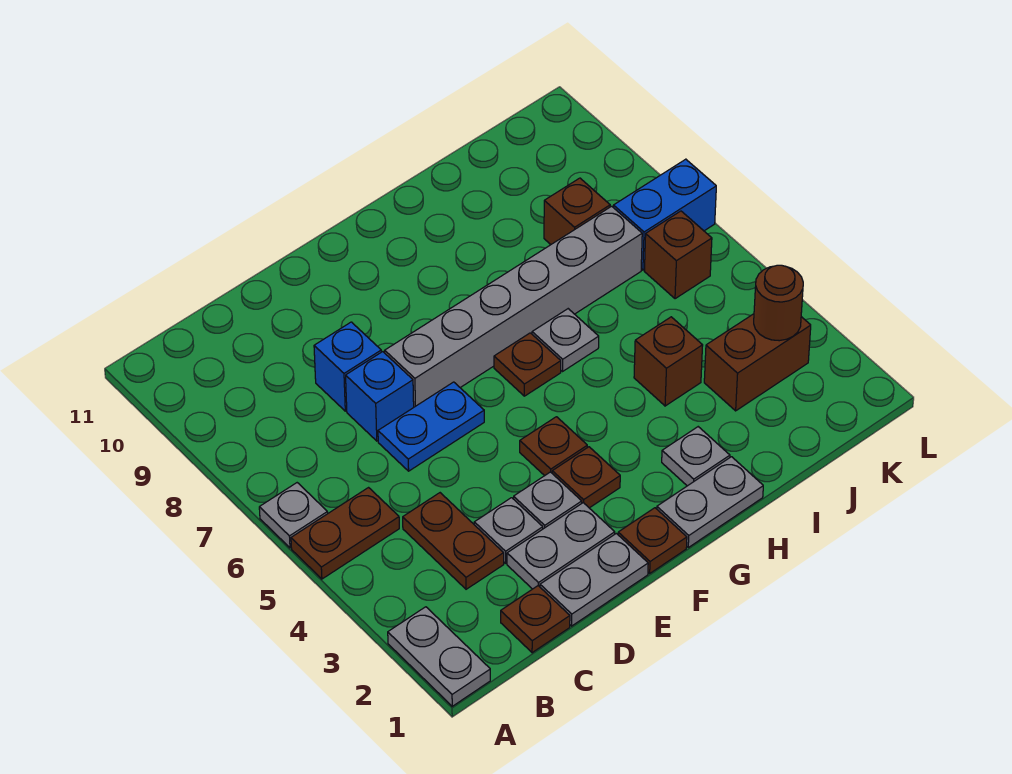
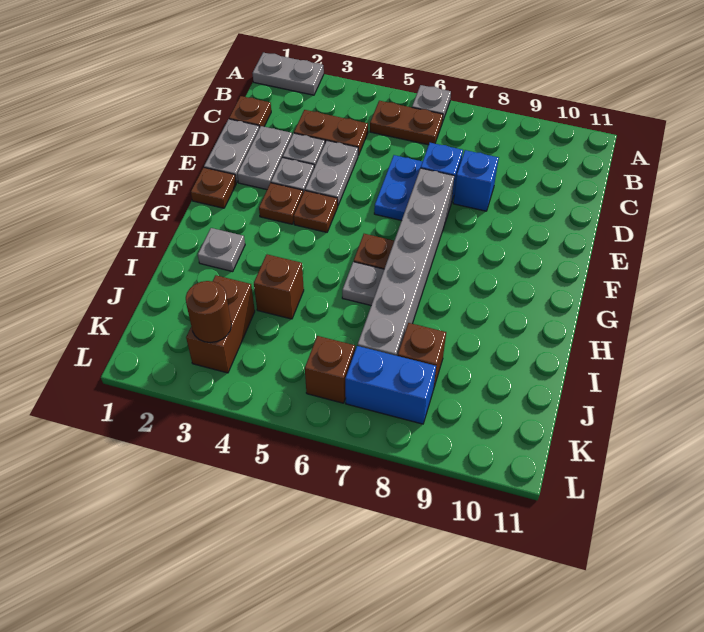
brown 1x2 plate [291,488,399,579] -> brown 1x2 plate turned to [370,101,443,145]
grey 1x2 plate [657,457,763,547] -> grey 1x2 plate moved to [305,141,358,205]
blue 1x2 brick [613,159,716,270] -> blue 1x2 brick turned to [345,346,436,424]

